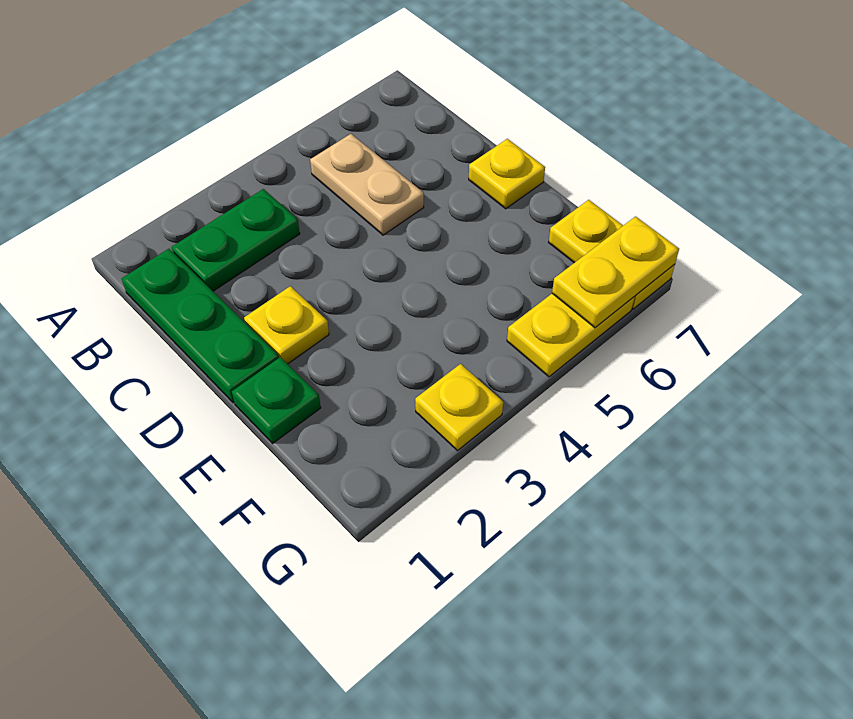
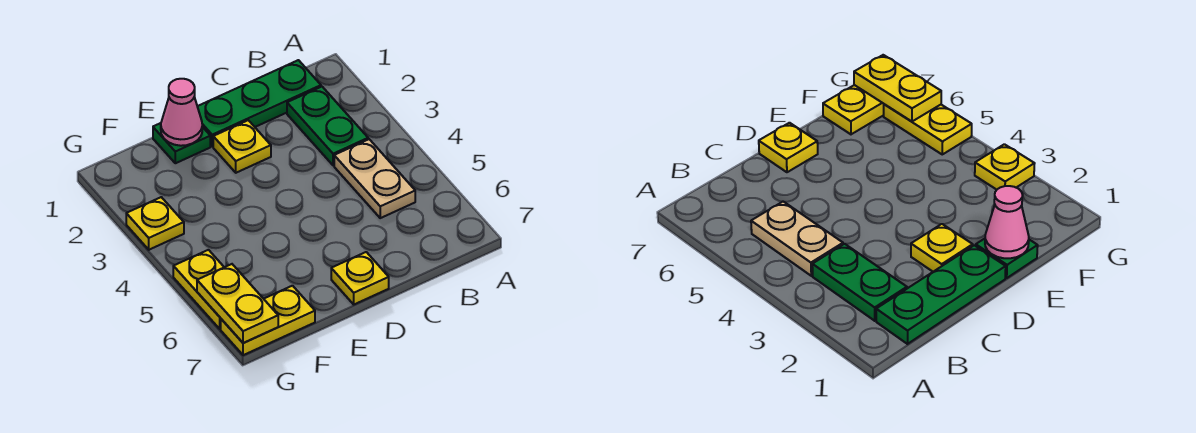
tan 1x2 plate [310,134,424,235] -> tan 1x2 plate turned to [334,139,415,218]
none -> pink 1x1 cone [161,79,202,146]

